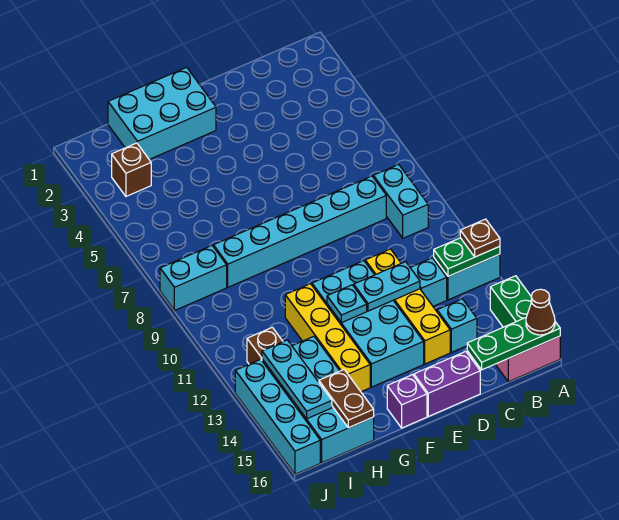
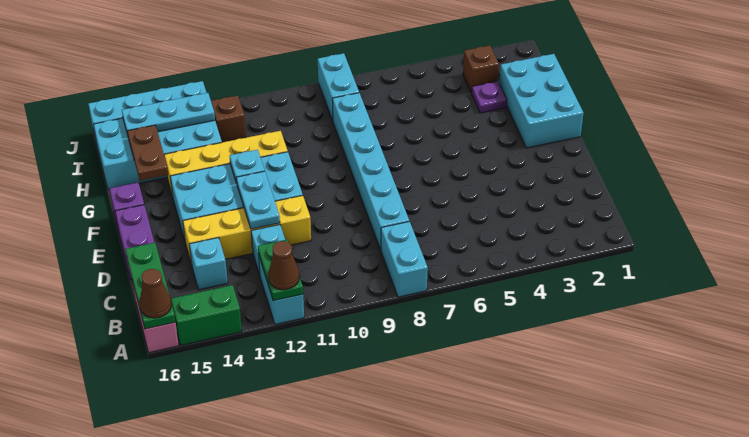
brown 1x1 plate [460,219,500,257] -> brown 1x1 cone [268,241,299,290]
cyan 1x2 brick [373,164,428,238] -> cyan 1x2 brick turned to [381,221,428,297]
none -> purple 1x1 plate [472,81,507,113]
brown 1x2 plate [319,370,374,428] -> brown 1x2 plate turned to [127,125,168,181]

